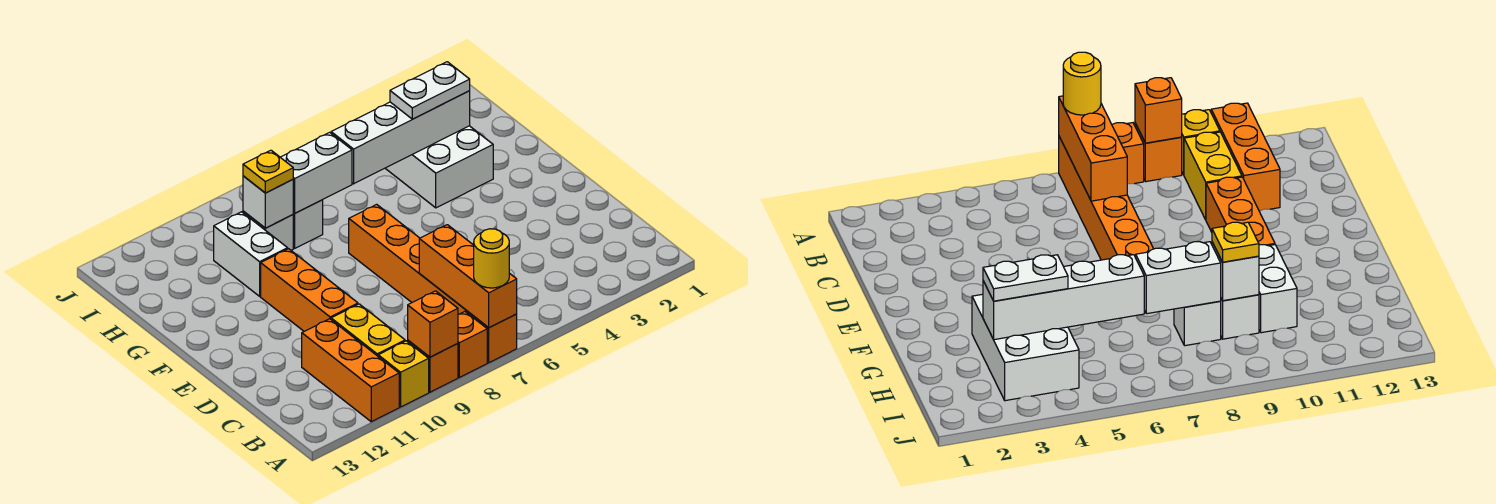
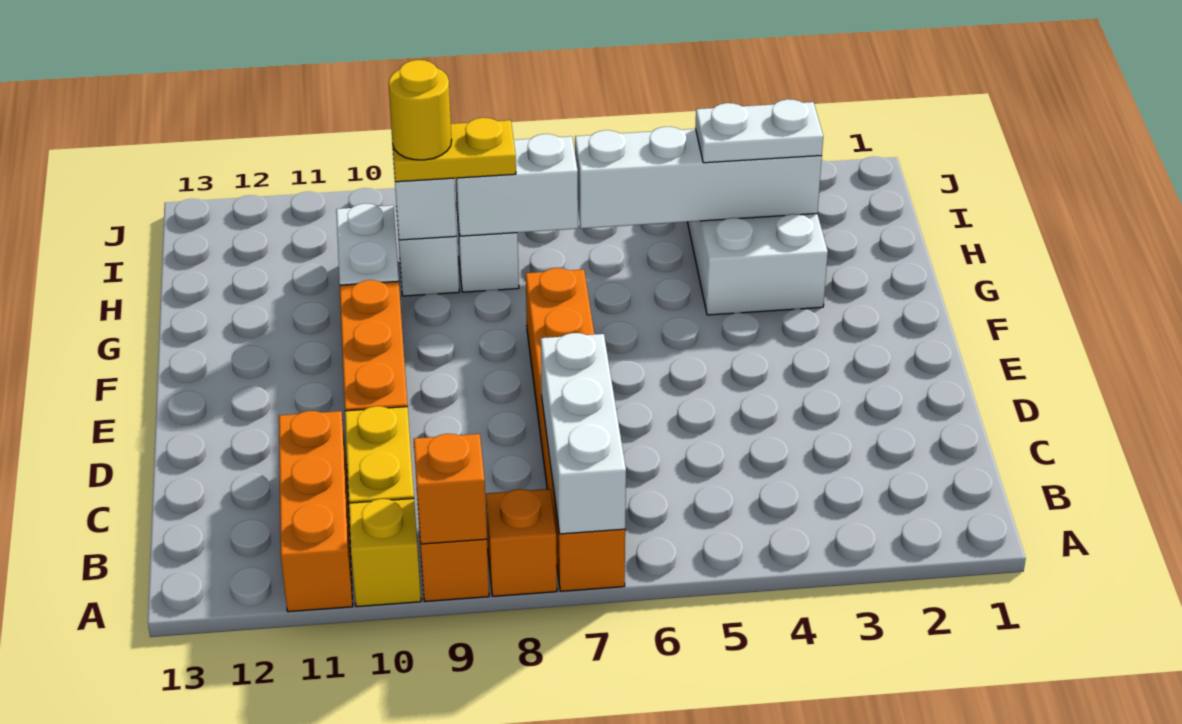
orange 1x3 brick [419,225,517,328] -> white 1x3 brick [541,333,626,534]
yellow 1x1 round brick [474,229,509,288] -> yellow 1x1 round brick moved to [389,60,452,160]
yellow 1x1 plate [243,150,293,193] -> yellow 1x2 plate [391,118,516,182]

